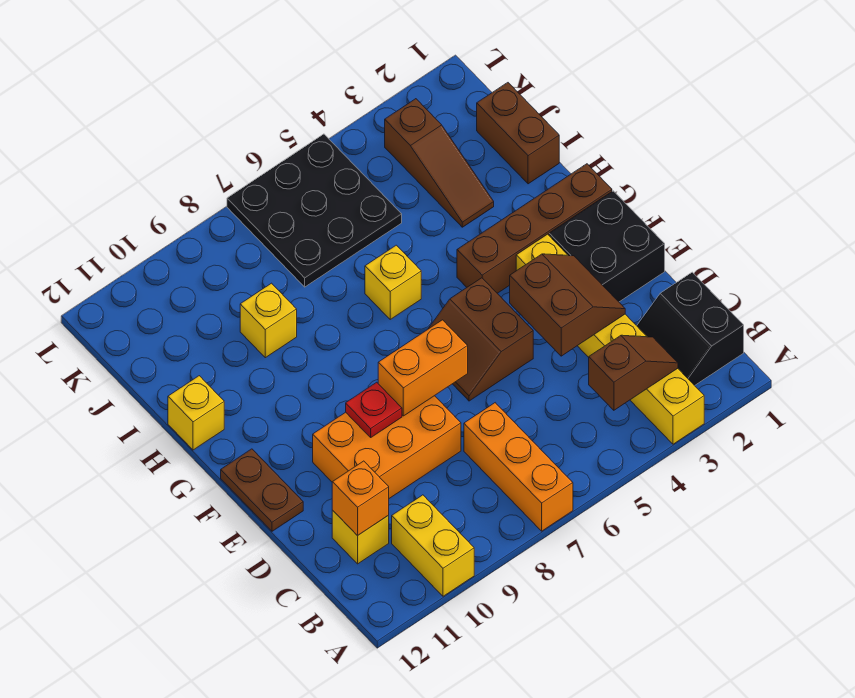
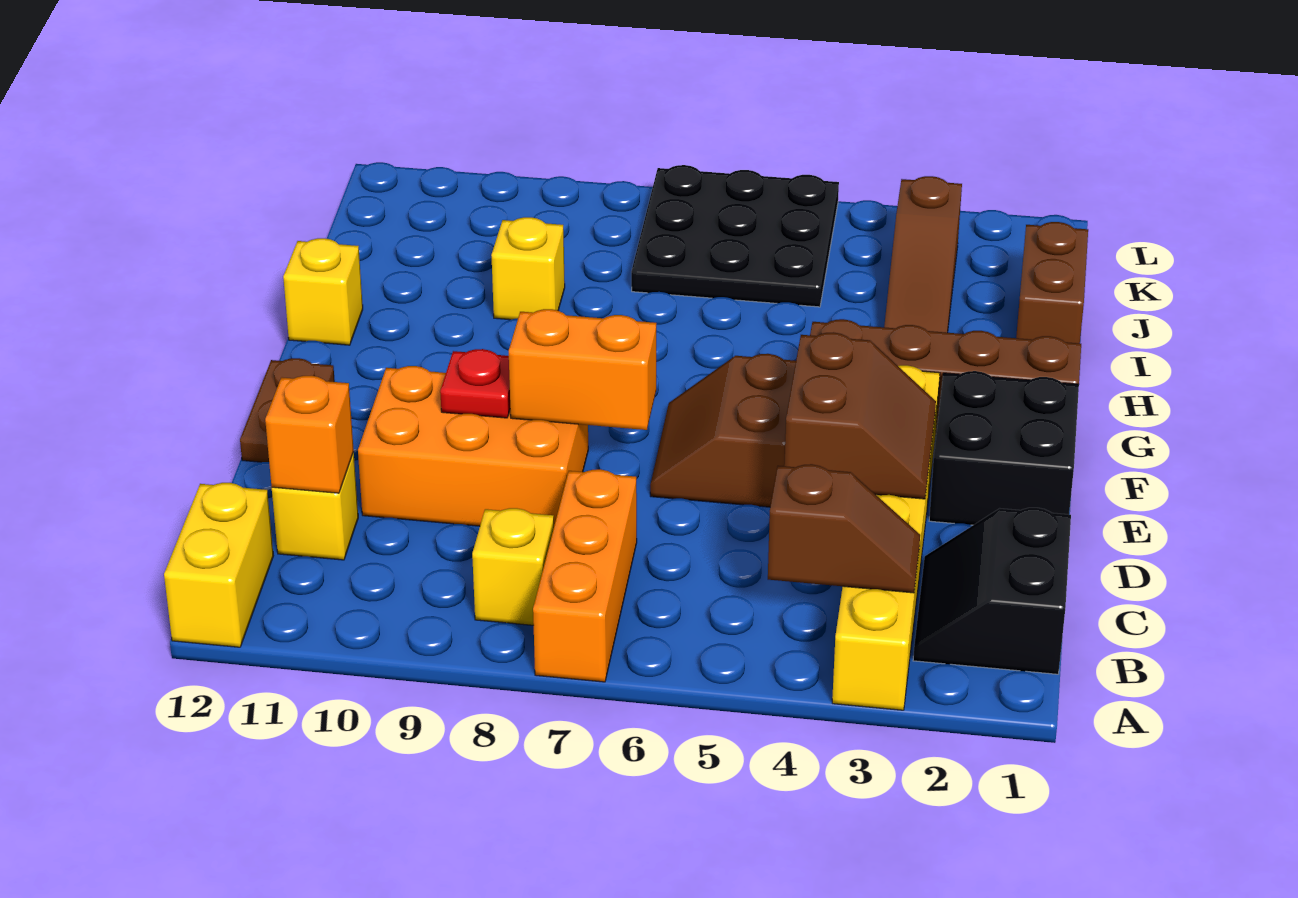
yellow 1x2 brick [392,495,474,596] -> yellow 1x2 brick moved to [164,483,274,647]
yellow 1x1 brick [365,245,421,319] -> yellow 1x1 brick moved to [472,508,554,625]

